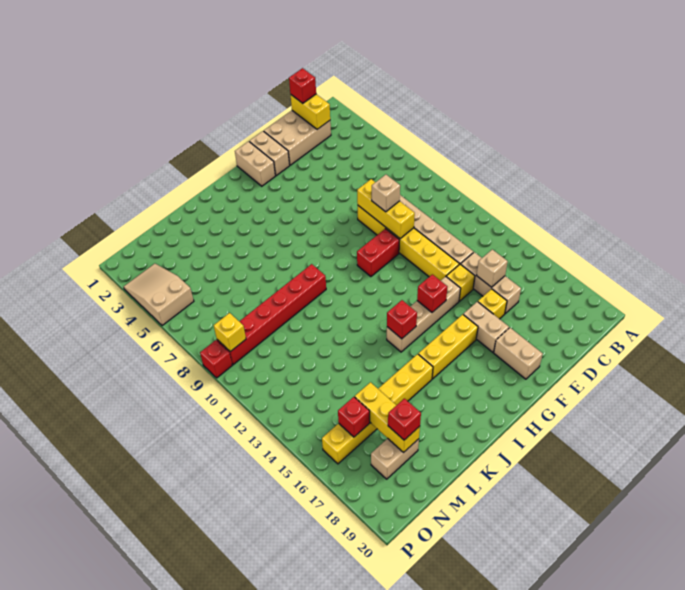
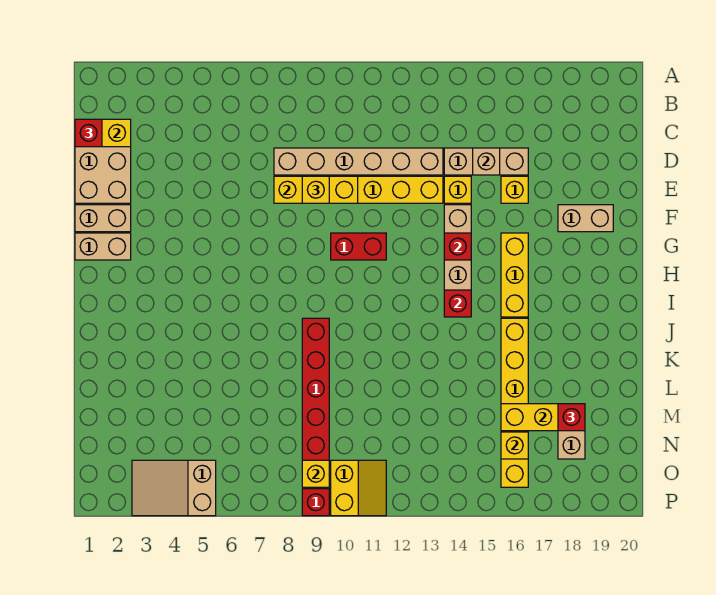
tan 1x1 brick [372,175,400,212] -> yellow 1x1 brick [302,176,329,203]
red 1x2 brick [357,229,399,277] -> red 1x2 brick turned to [331,233,386,260]
tan 1x2 brick [463,302,509,352] -> none
red 1x1 brick [338,397,370,437] -> yellow 1x1 brick [501,432,528,459]
none -> yellow 2x2 slope [331,460,386,516]

